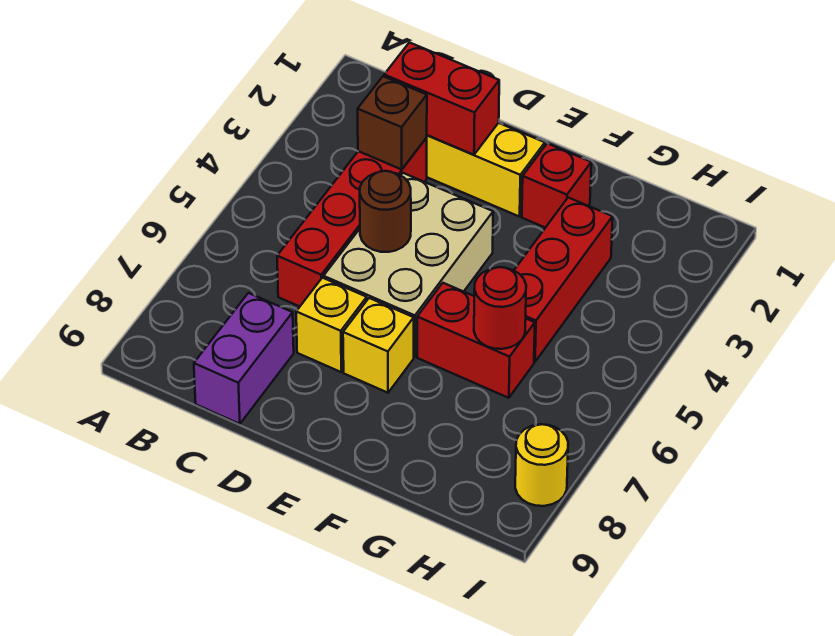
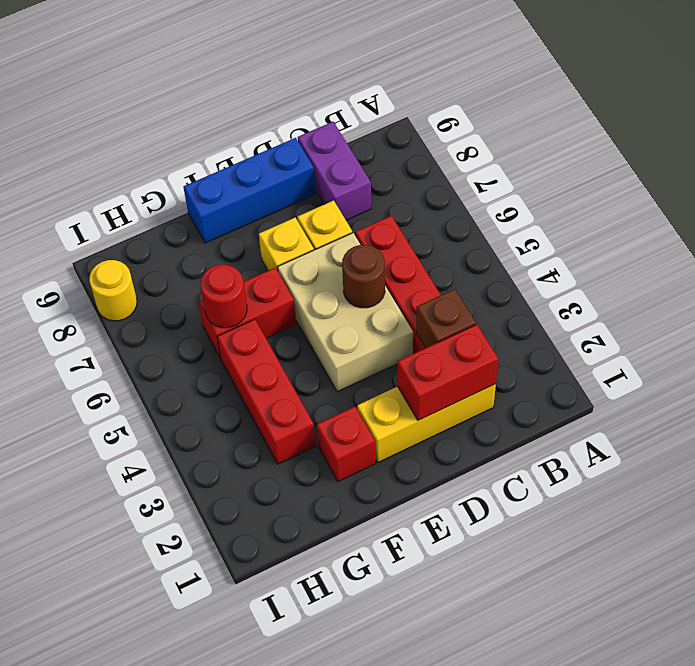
none -> blue 1x3 brick [183,138,316,243]

